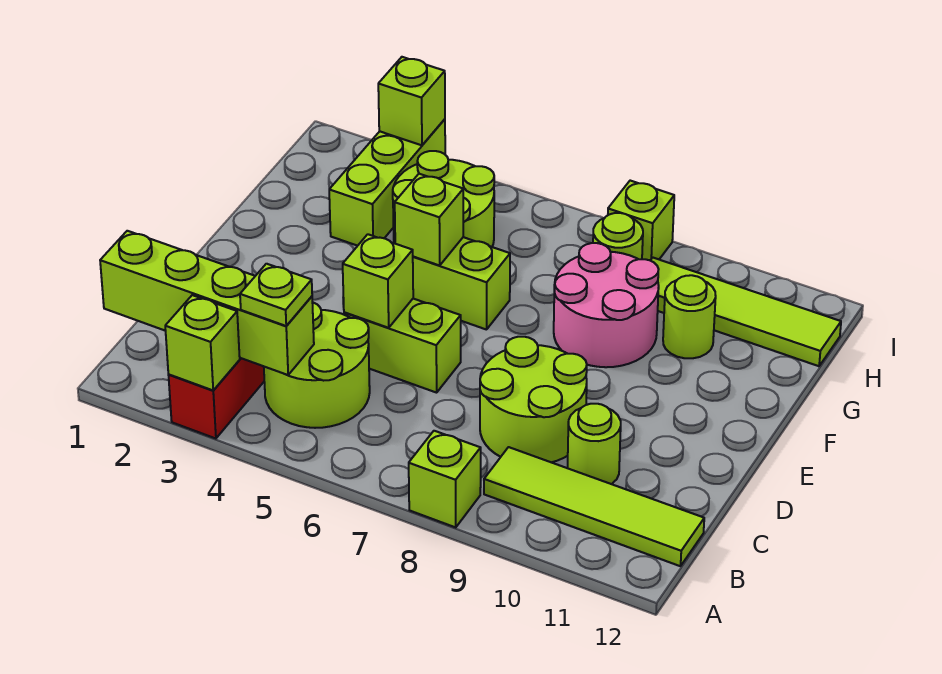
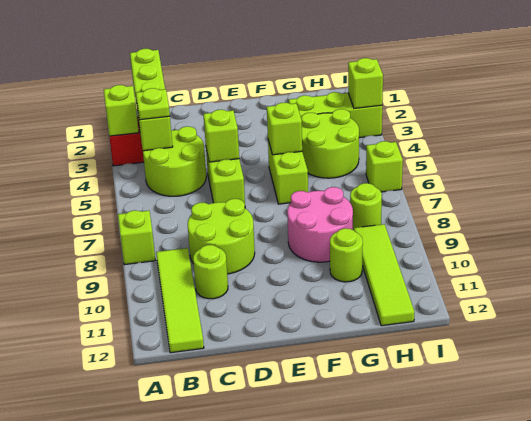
lime 1x1 brick [608,181,674,260] -> lime 1x1 brick moved to [366,141,403,192]

